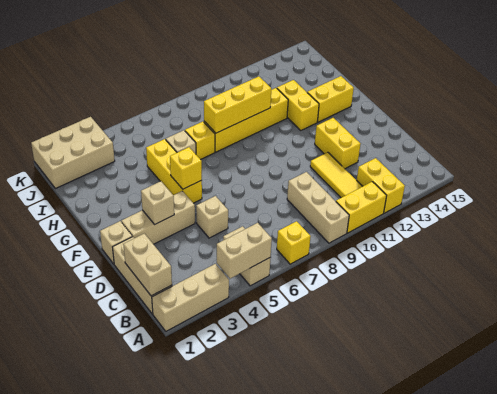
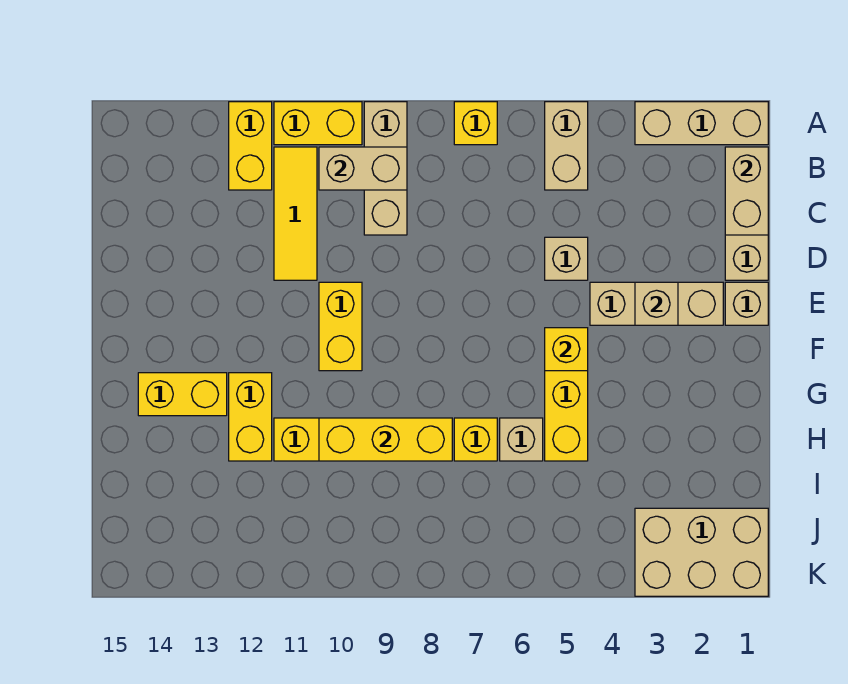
tan 1x2 brick [217,223,272,279] -> tan 1x2 brick moved to [319,147,407,190]
yellow 1x2 brick [315,118,361,169] -> yellow 1x2 brick moved to [319,282,362,371]

